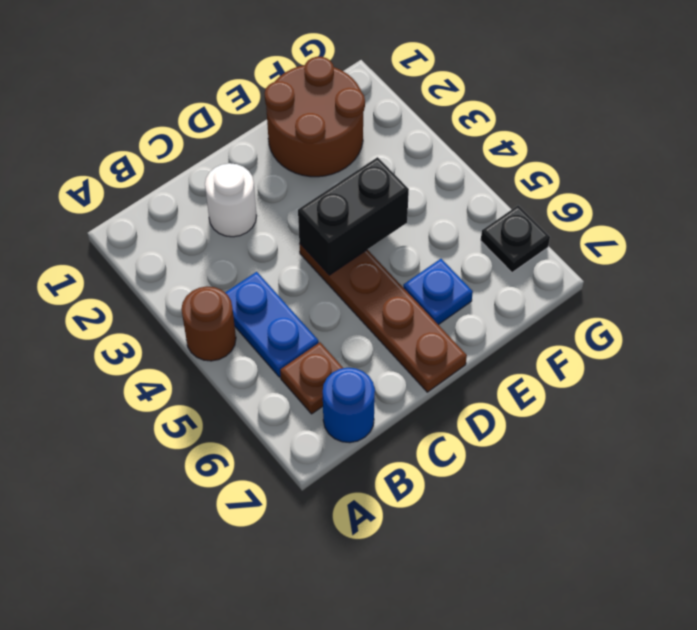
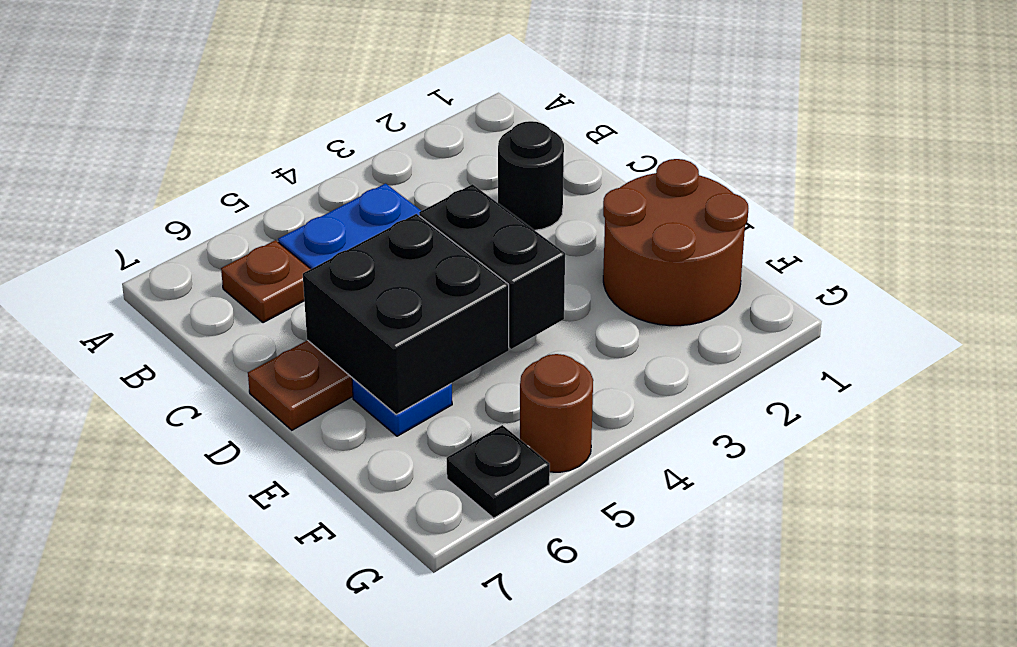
brown 1x1 round brick [181,287,236,361] -> brown 1x1 round brick moved to [520,354,593,472]
blue 1x1 round brick [323,368,375,443] -> none
white 1x1 round brick [205,163,257,237] -> black 1x1 round brick [498,121,564,230]
none -> black 2x2 brick [303,214,509,414]

